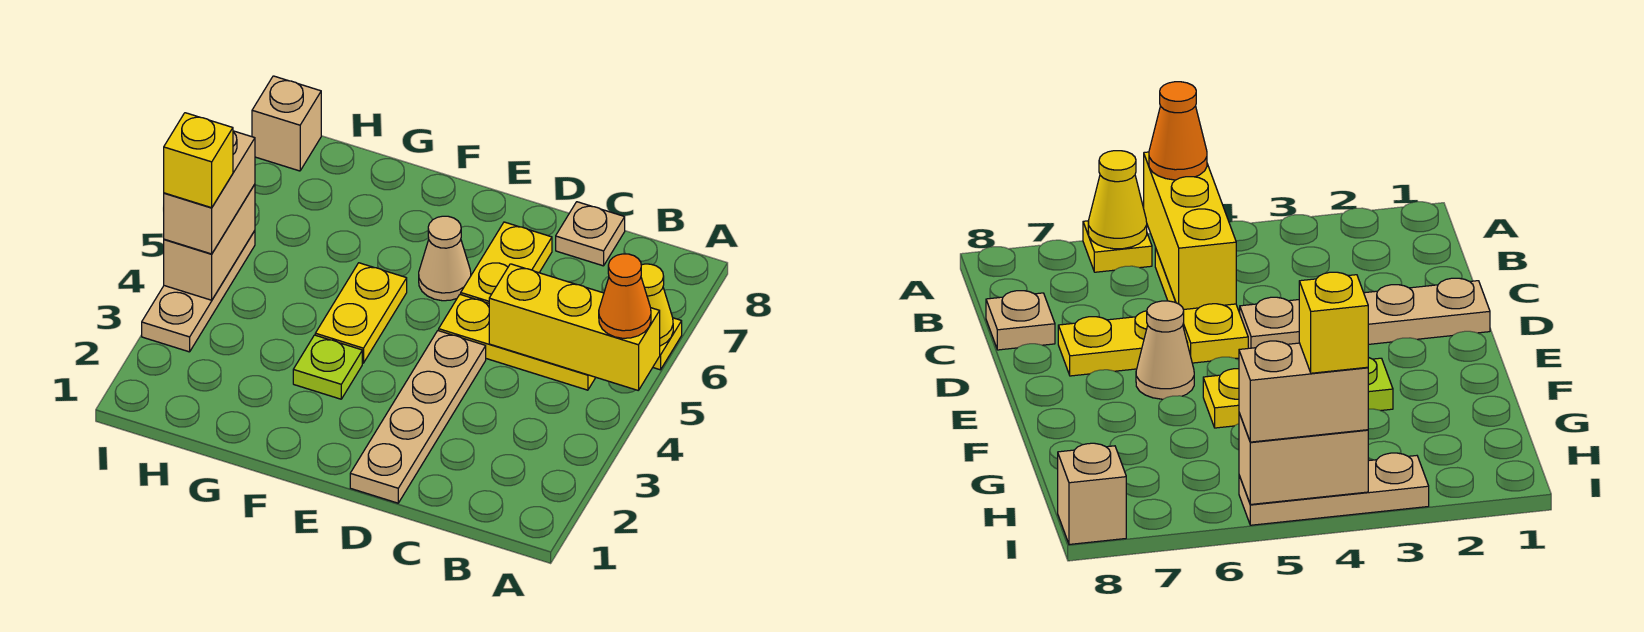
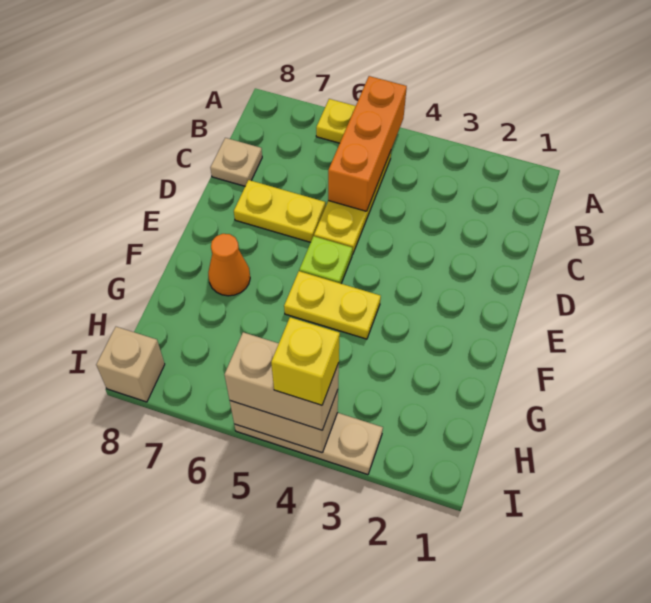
yellow 1x3 brick [489,264,660,390] -> orange 1x3 brick [328,76,407,211]
orange 1x1 cone [599,254,651,338] -> orange 1x1 cone moved to [208,234,250,296]
yellow 1x1 cone [641,264,673,346] -> none
tan 1x4 plate [350,331,486,503] -> none
tan 1x1 cone [419,216,471,301] -> none
lime 1x1 plate [293,335,362,399] -> lime 1x1 plate moved to [299,236,353,284]

